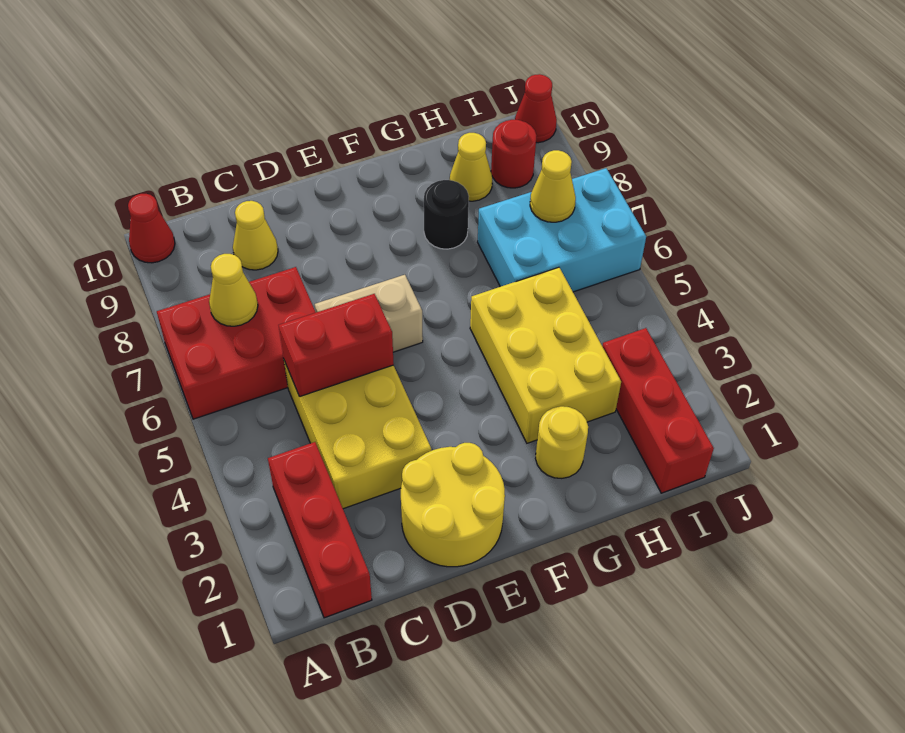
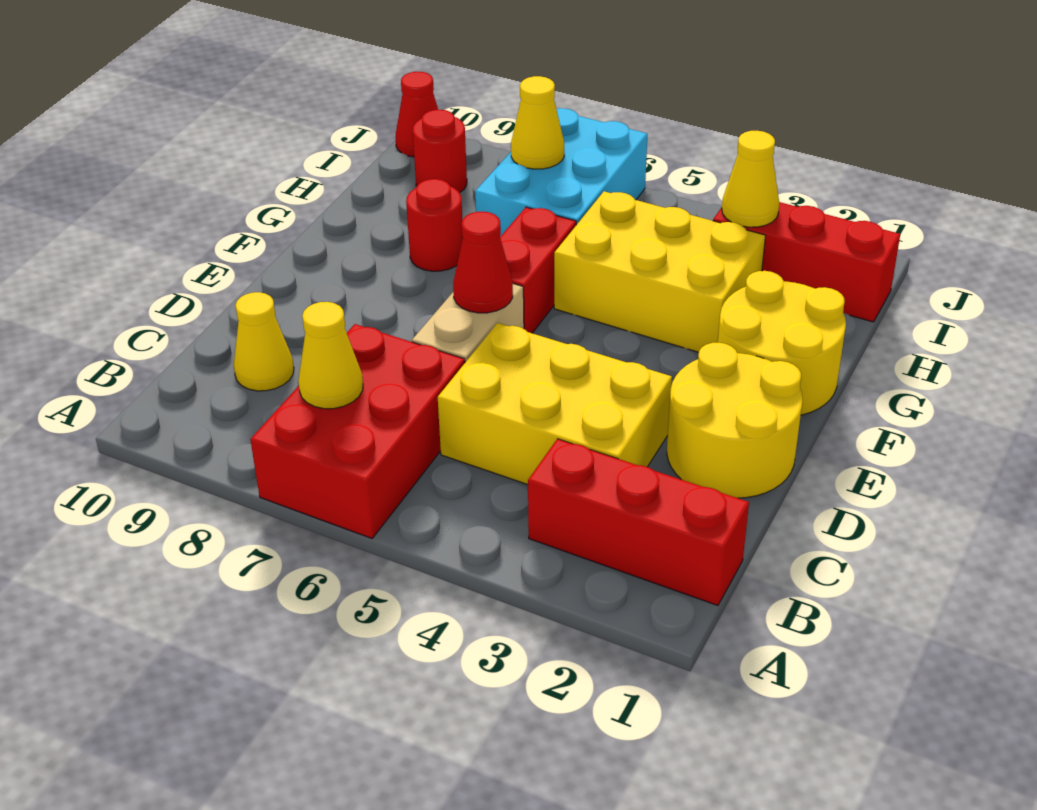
red 1x1 cone [128,194,175,263] -> red 1x1 cone moved to [453,211,513,313]
red 1x2 brick [279,294,394,397] -> red 1x2 brick moved to [500,207,576,333]
yellow 1x1 round brick [536,406,588,478] -> yellow 2x2 round brick [718,271,846,415]
black 1x1 round brick [424,180,469,249] -> red 1x1 round brick [406,179,463,271]
yellow 1x1 cone [450,133,493,201] -> yellow 1x1 cone moved to [722,131,779,227]

